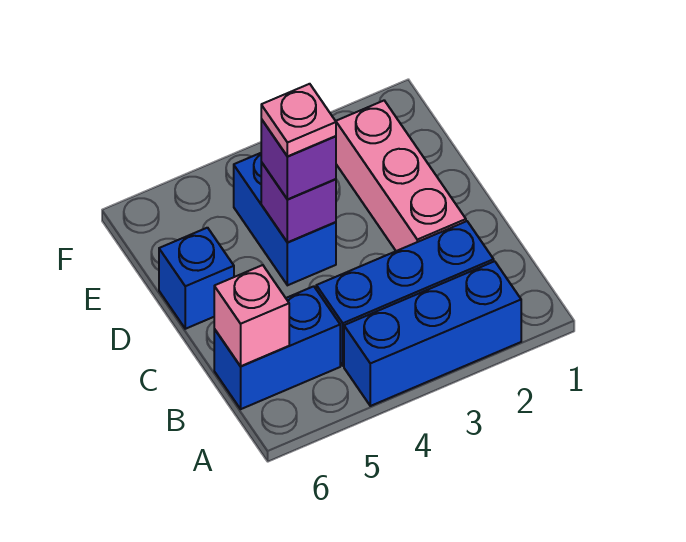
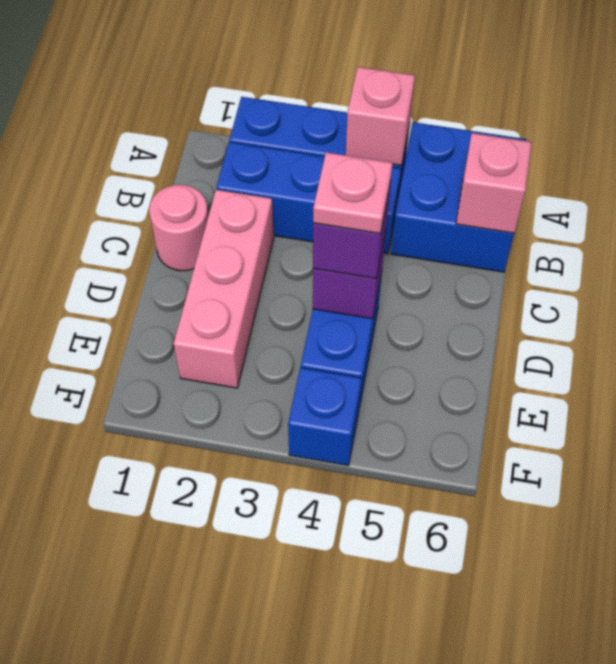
none -> pink 1x1 brick [346,67,415,166]
blue 1x2 brick [214,286,340,409] -> blue 2x2 brick [391,122,527,272]
none -> pink 1x1 round brick [149,185,208,271]
blue 1x1 brick [159,228,234,329] -> blue 1x1 brick moved to [288,368,362,465]

